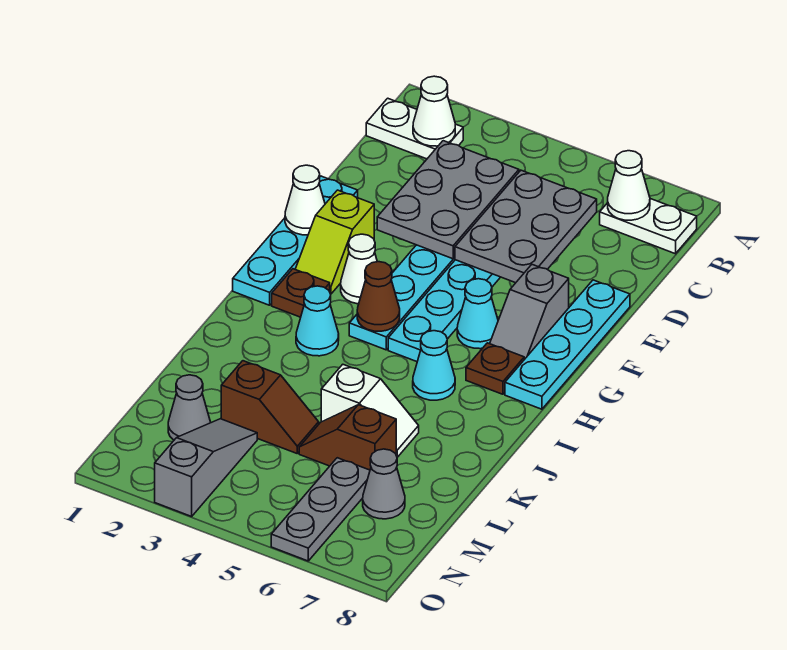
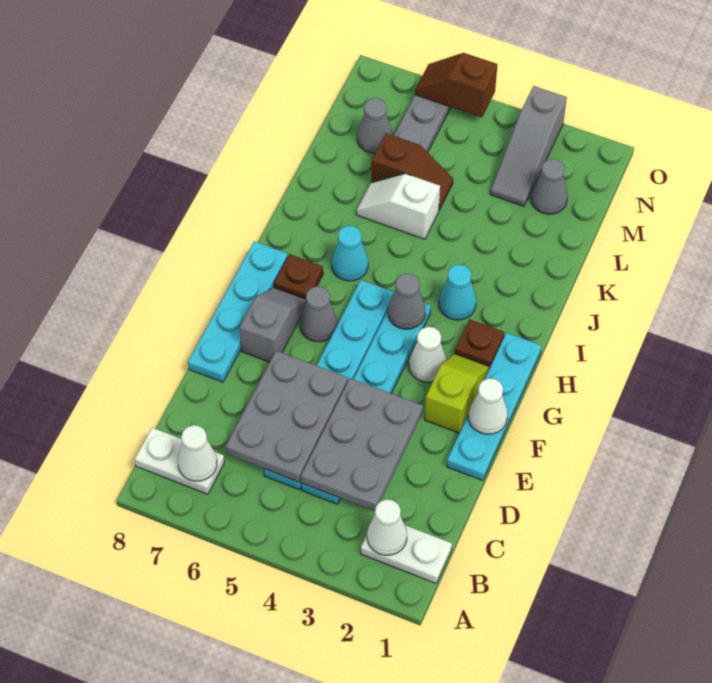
cyan 1x1 cone [457,279,498,349] -> grey 1x1 cone [300,286,337,342]
brown 1x1 cone [357,262,400,331] -> grey 1x1 cone [388,273,425,329]
brown 1x2 slope [221,361,319,453] -> brown 1x2 slope moved to [415,53,497,117]

